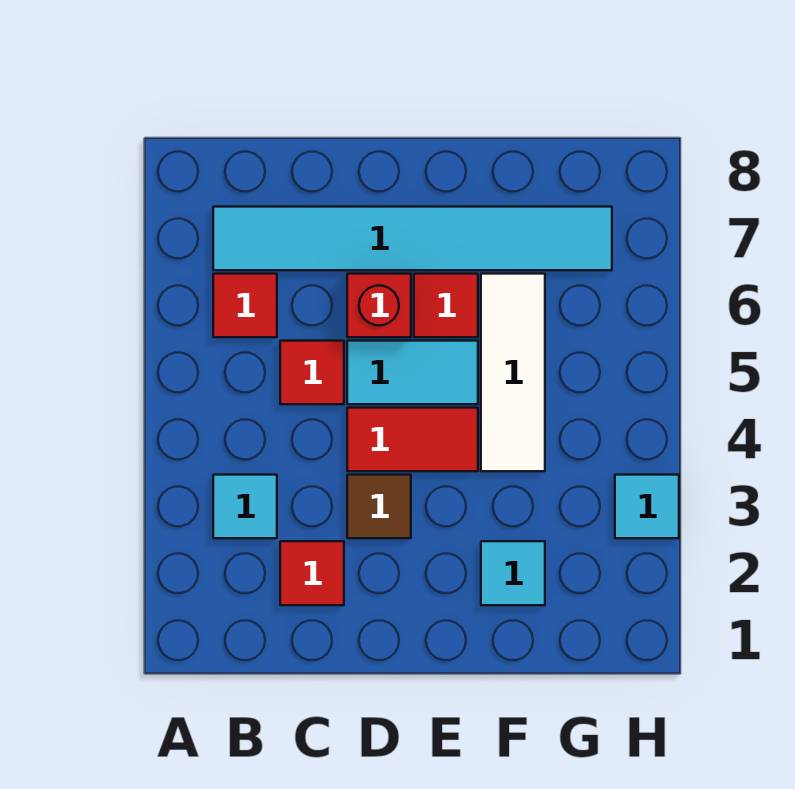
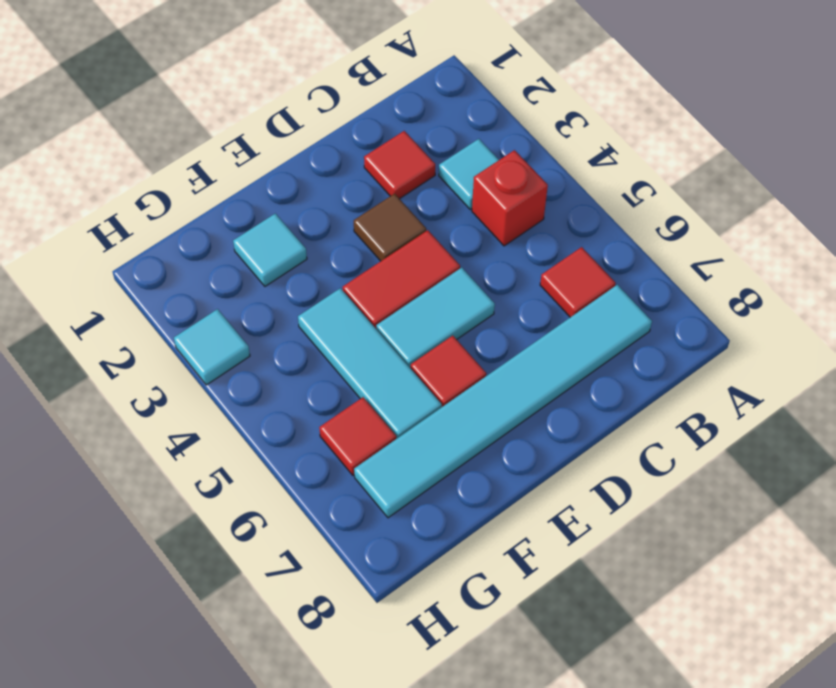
red 1x1 tile [280,341,344,404] -> red 1x1 tile moved to [319,397,396,475]
red 1x1 brick [347,274,411,337] -> red 1x1 brick moved to [472,150,548,246]
white 1x3 tile [481,274,545,471] -> cyan 1x3 tile [298,288,442,439]

